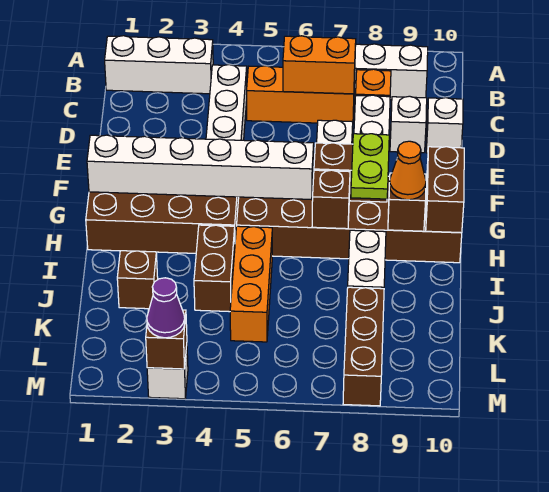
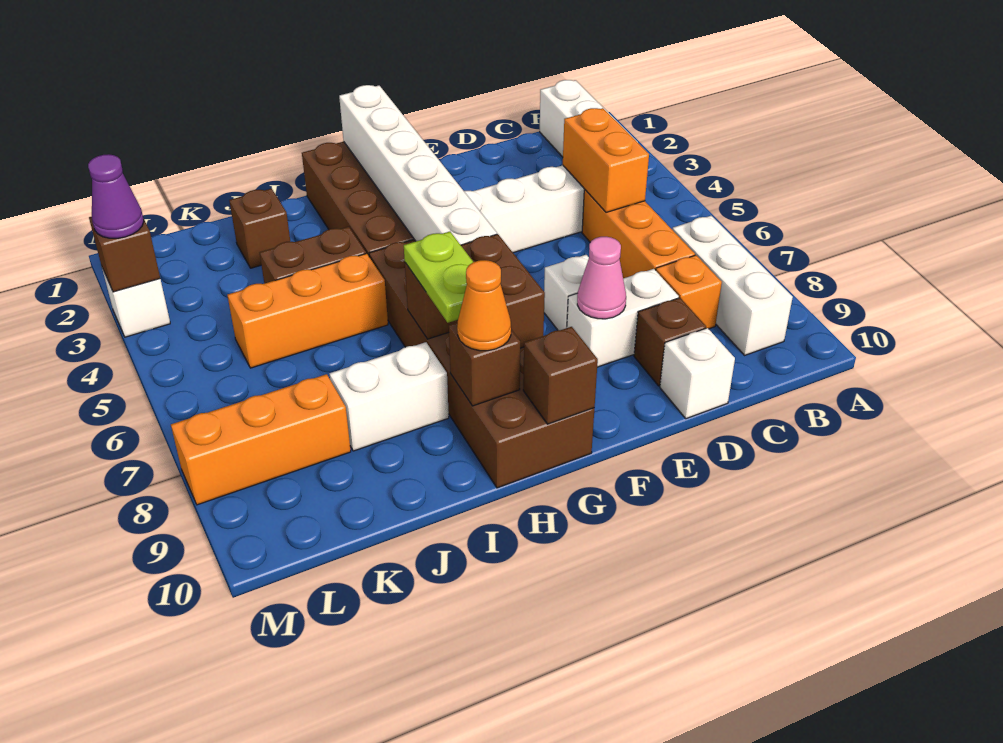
orange 1x2 brick [283,36,356,94] -> orange 1x2 brick moved to [563,108,649,212]
white 1x1 brick [390,96,427,153] -> brown 1x1 brick [634,298,706,386]
none -> pink 1x1 cone [577,237,626,319]
lime 1x2 plate [351,134,389,199] -> lime 1x2 plate turned to [404,232,473,323]
brown 1x2 brick [426,147,464,233] -> brown 1x1 brick [523,327,598,424]
brown 1x3 brick [343,287,384,406] -> orange 1x3 brick [171,374,351,505]

